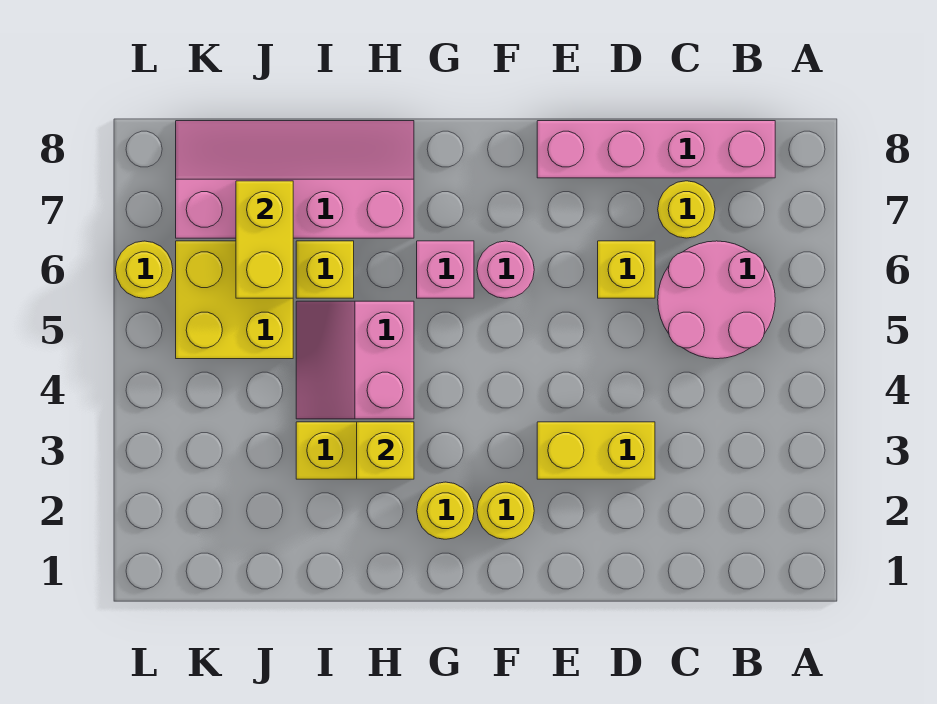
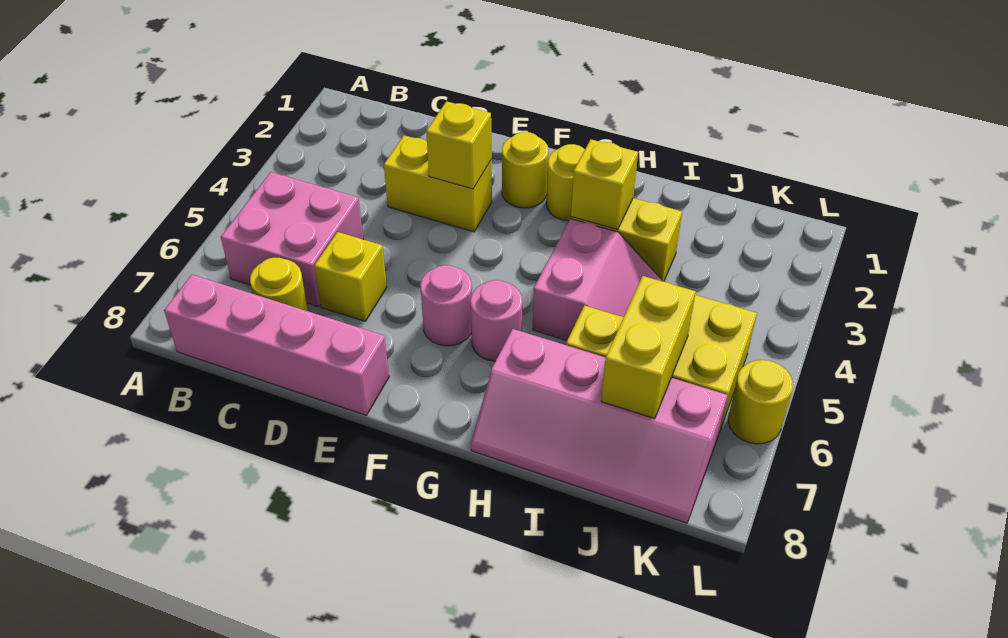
pink 2x2 round brick [658,241,775,359] -> pink 2x2 brick [221,172,364,307]
none -> yellow 1x1 brick [426,101,492,189]
pink 1x1 brick [417,241,474,298] -> pink 1x1 round brick [470,280,523,361]

